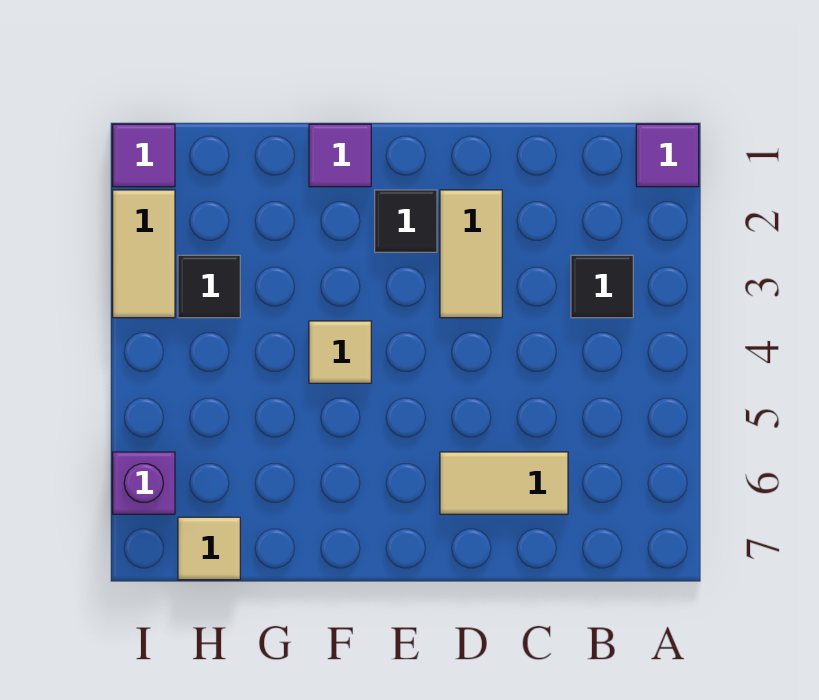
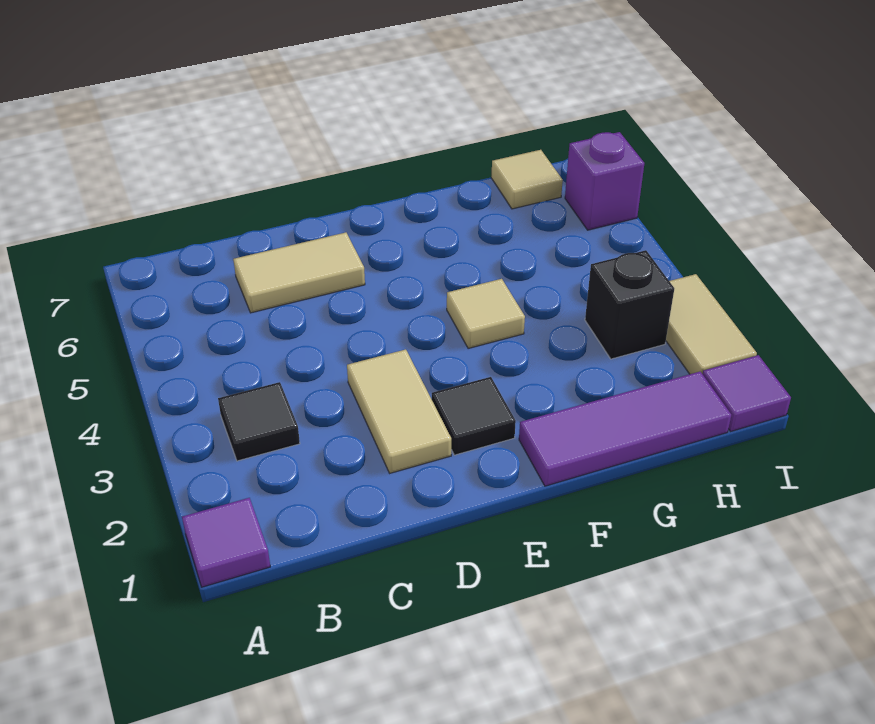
purple 1x1 tile [309,124,371,187] -> purple 1x3 tile [519,372,731,486]
black 1x1 tile [178,255,240,318] -> black 1x1 brick [585,250,674,359]

